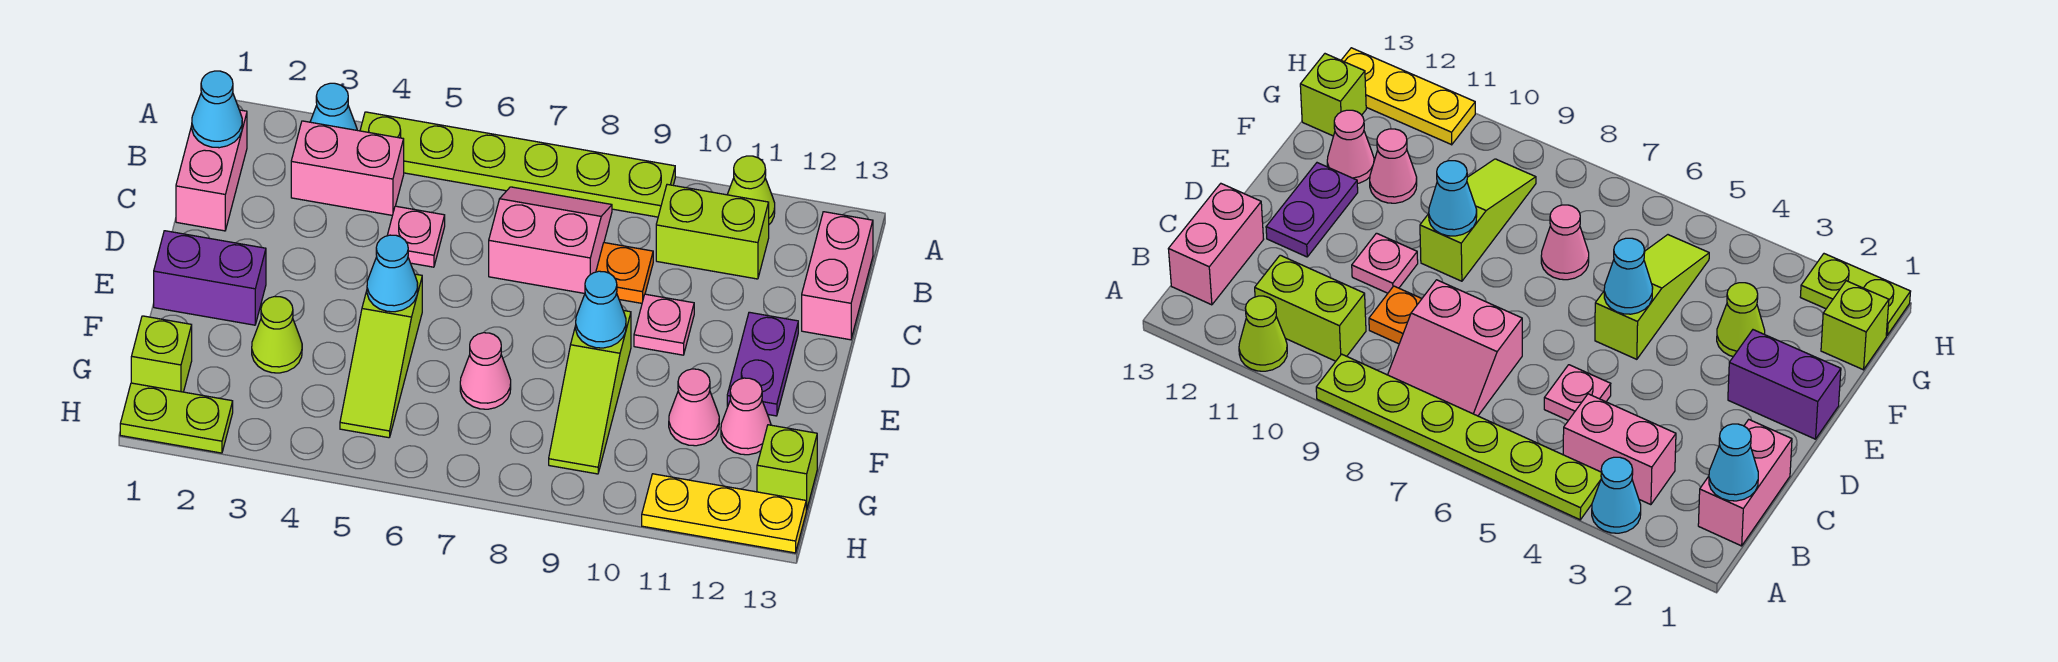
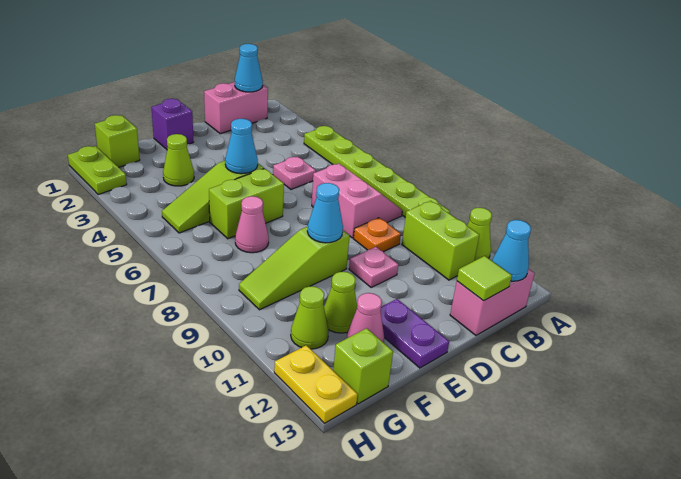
cyan 1x1 cone [310,83,357,130] -> cyan 1x1 cone moved to [492,220,531,281]
pink 1x2 brick [291,121,404,215] -> none
none -> lime 1x1 tile [457,256,512,301]
purple 1x2 plate [727,312,798,416] -> purple 1x2 plate turned to [381,299,449,368]
purple 1x2 brick [154,231,266,325] -> purple 1x1 brick [151,99,194,149]
none -> lime 1x2 brick [209,169,284,239]
pink 1x1 cone [669,369,719,446] -> lime 1x1 cone [324,272,357,333]
none -> lime 1x1 cone [291,286,329,349]
yellow 1x3 plate [642,474,806,553] -> yellow 1x2 plate [274,345,358,423]

